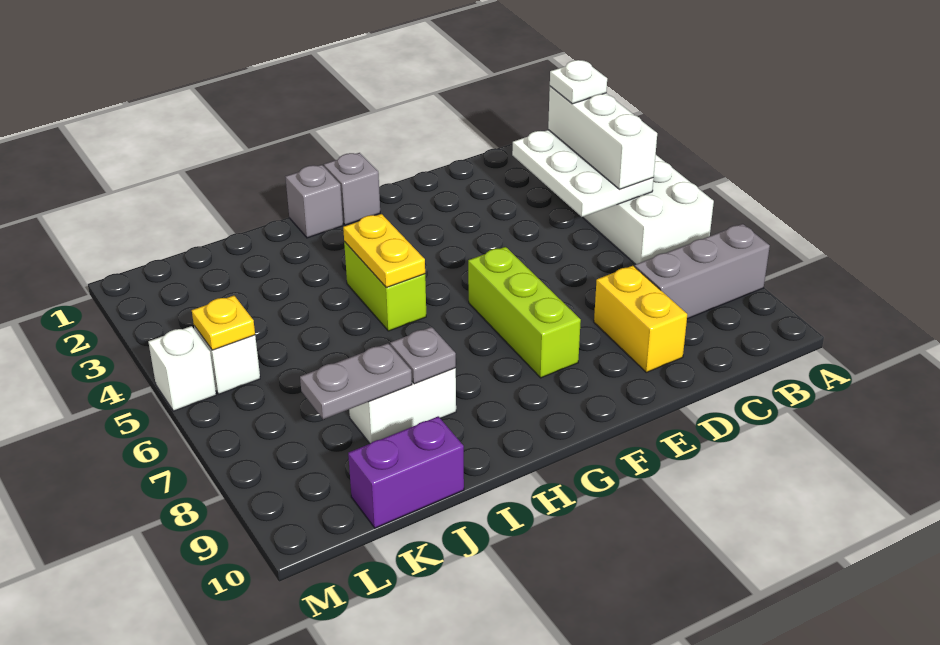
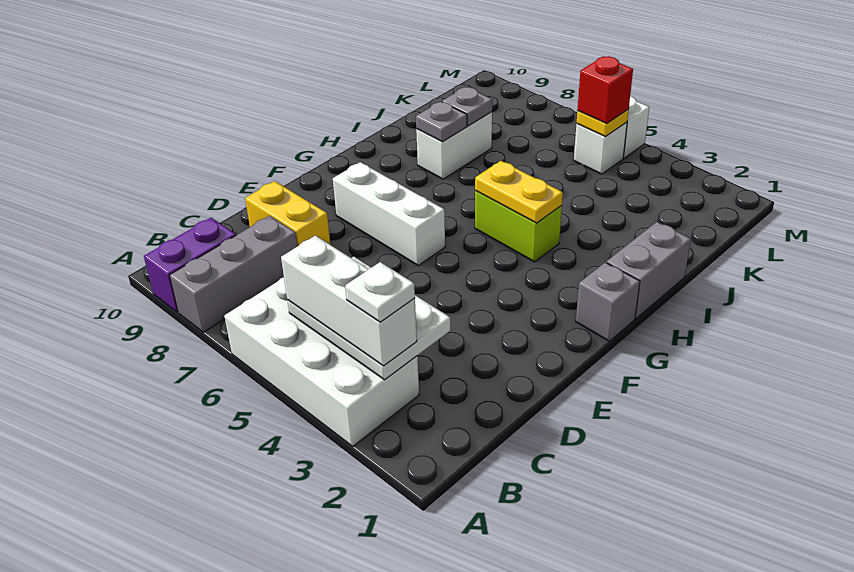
lime 1x3 brick [468,247,581,378] -> white 1x3 brick [333,162,445,265]
grey 1x1 brick [286,165,343,238] -> grey 1x2 brick [606,222,691,319]
grey 1x2 plate [300,343,412,419] -> grey 1x1 plate [442,87,492,126]
purple 1x2 brick [348,416,464,528] -> purple 1x2 brick moved to [144,218,236,312]
none -> red 1x1 brick [578,56,633,124]

